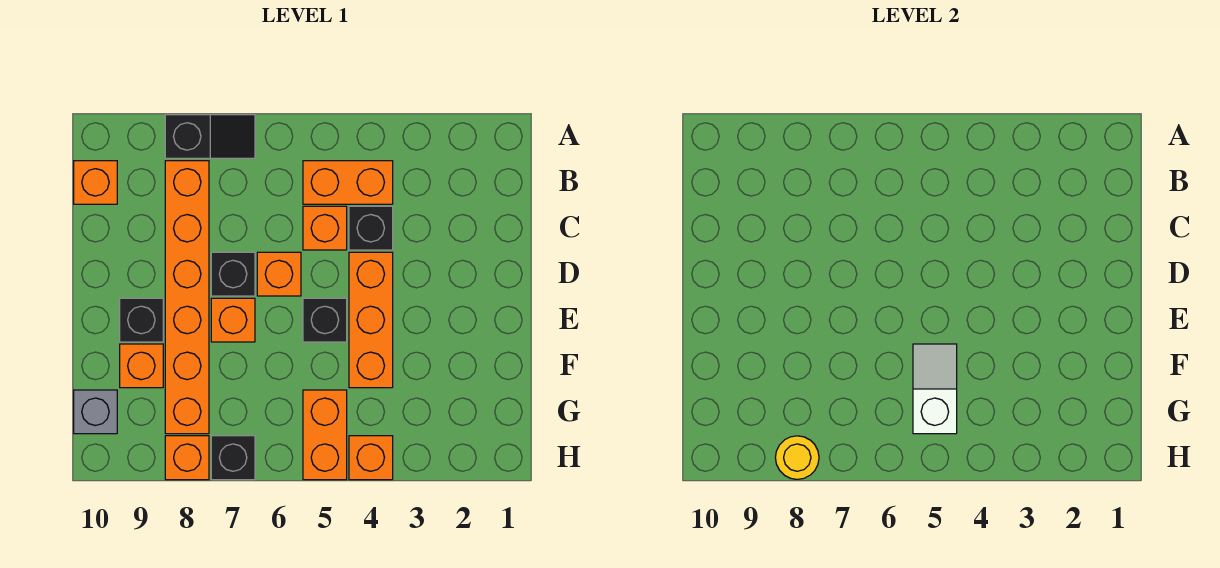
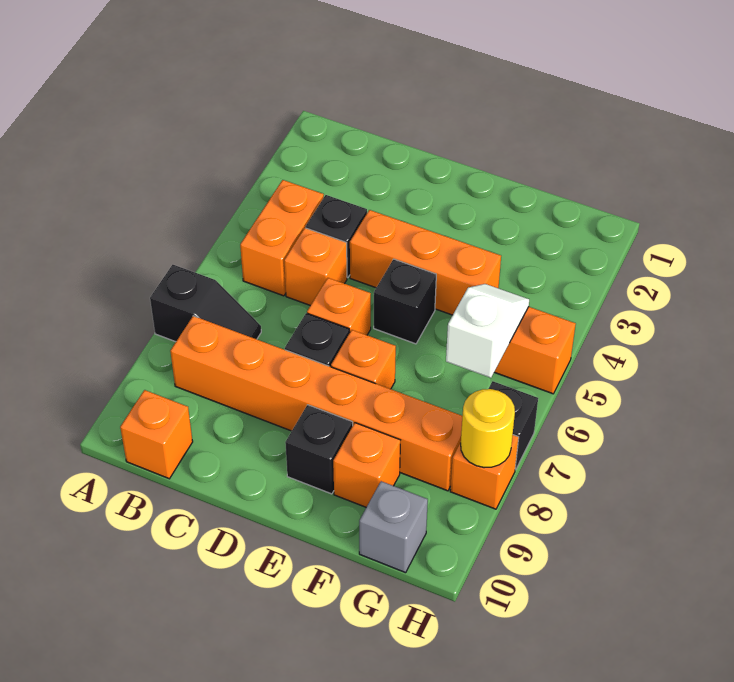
black 1x2 slope [165,115,255,158] -> black 1x2 slope turned to [150,265,261,342]
white 1x2 slope [913,344,957,434] -> white 1x2 slope turned to [446,284,529,378]
orange 1x1 brick [349,436,393,480] -> none

